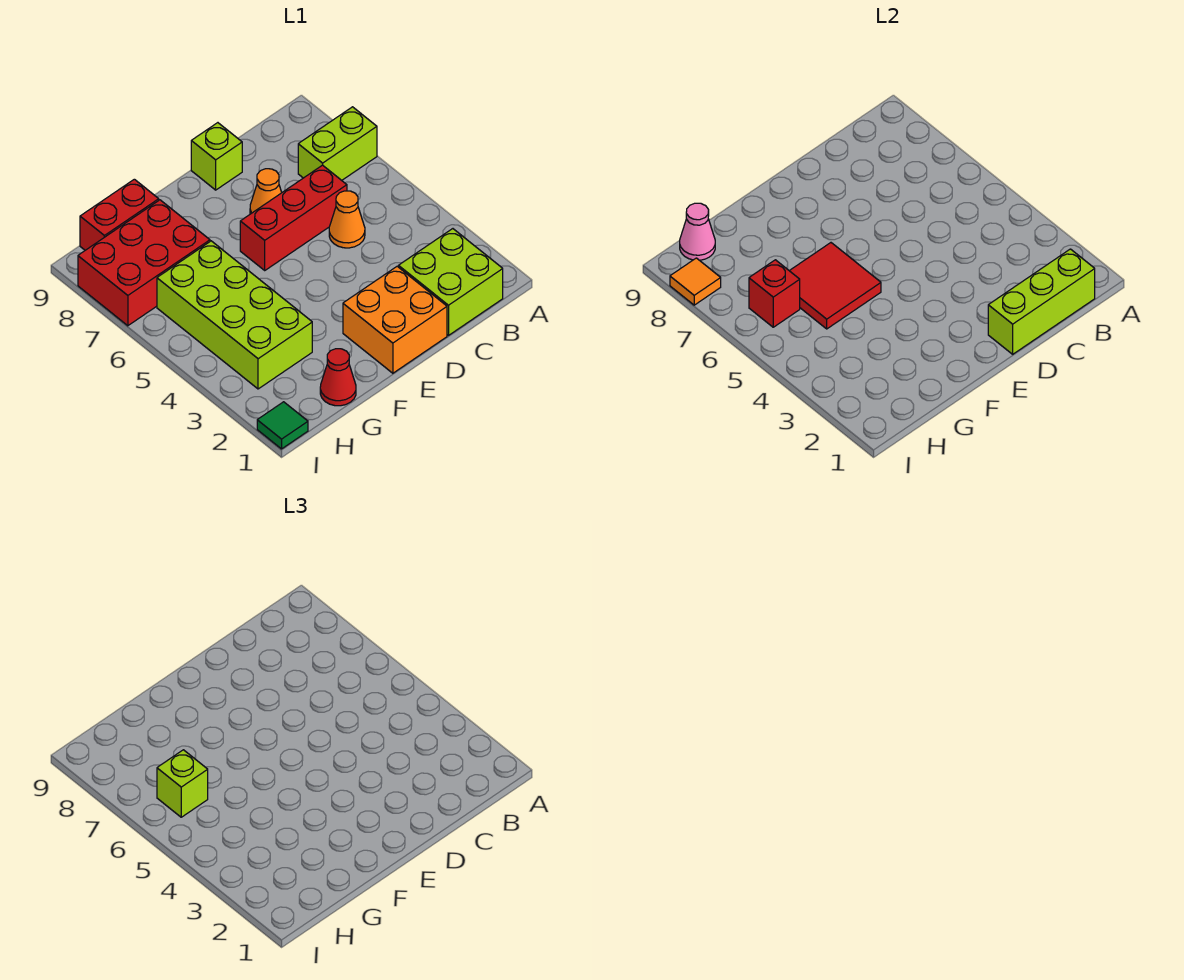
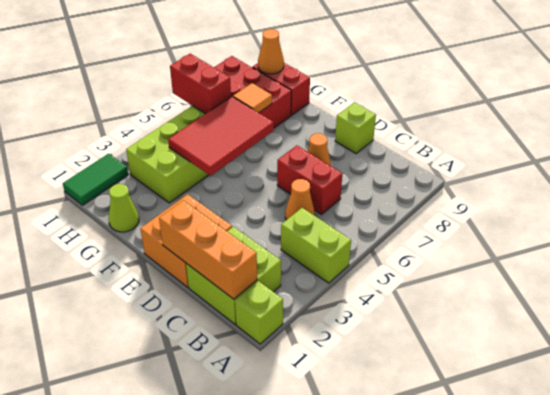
lime 1x2 brick [298,107,377,180] -> lime 1x2 brick moved to [281,208,351,283]
lime 1x3 brick [988,249,1095,354] -> orange 1x3 brick [159,200,257,299]
red 1x3 brick [240,165,347,270] -> red 1x2 brick [277,146,342,214]
red 2x2 tile [790,243,881,329] -> red 2x3 tile [168,97,274,176]
red 1x1 cone [320,349,356,406] -> lime 1x1 cone [109,184,139,232]
red 1x1 brick [749,260,800,327] -> red 1x2 brick [170,54,231,114]
lime 1x1 brick [157,750,208,817] -> lime 1x1 brick moved to [235,281,283,344]
pink 1x1 cone [680,203,715,260] -> orange 1x1 cone [258,29,284,74]
green 1x1 tile [257,402,308,449] -> green 1x2 tile [63,154,128,205]
orange 1x1 tile [670,258,721,305] -> orange 1x1 tile moved to [233,83,272,113]

